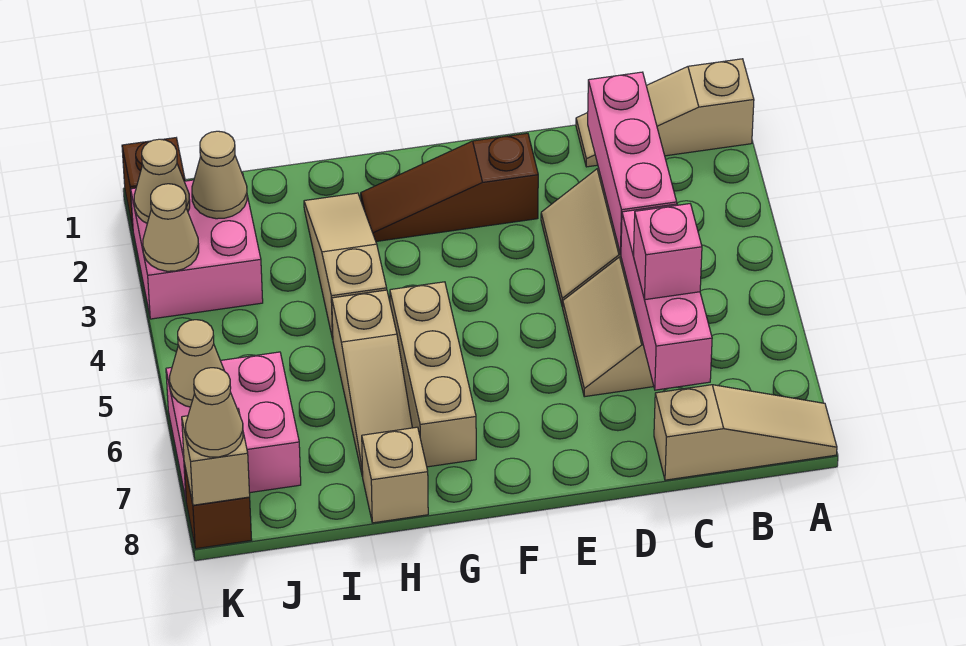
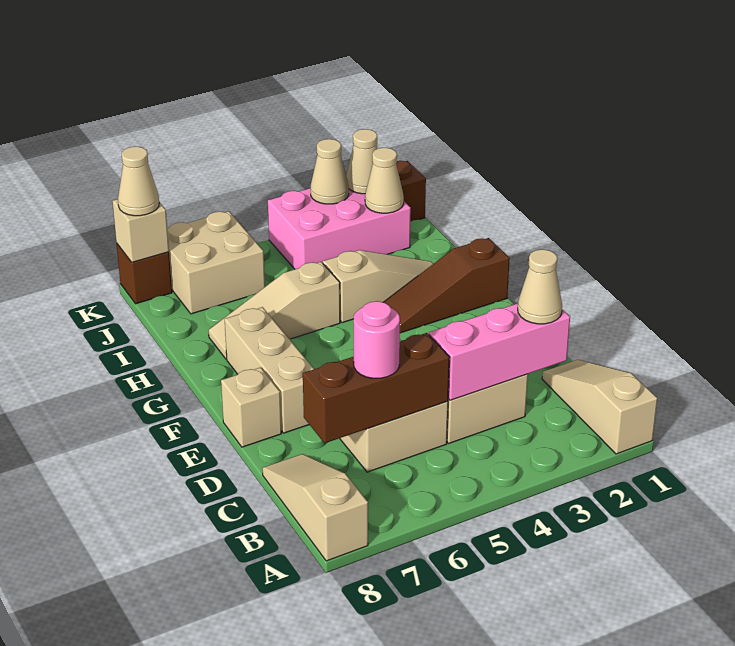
tan 1x3 slope [654,385,837,480] -> tan 1x3 slope turned to [262,454,368,561]
pink 1x3 brick [621,204,712,390] -> brown 1x3 brick [303,333,450,443]
pink 1x1 brick [633,204,702,300] -> pink 1x1 round brick [354,301,400,378]
brown 1x3 slope [361,133,538,241] -> brown 1x3 slope turned to [384,238,510,333]
tan 1x3 brick [390,282,476,467] -> tan 1x3 brick turned to [225,307,314,433]
tan 1x1 brick [362,427,428,523] -> tan 1x1 brick moved to [221,367,281,447]
pink 2x2 brick [131,173,263,319] -> pink 2x3 brick [268,188,411,269]
pink 2x2 brick [166,352,301,499] -> tan 2x2 brick [167,211,265,314]
tan 1x1 cone [170,320,224,407] -> tan 1x1 cone moved to [518,249,562,324]

